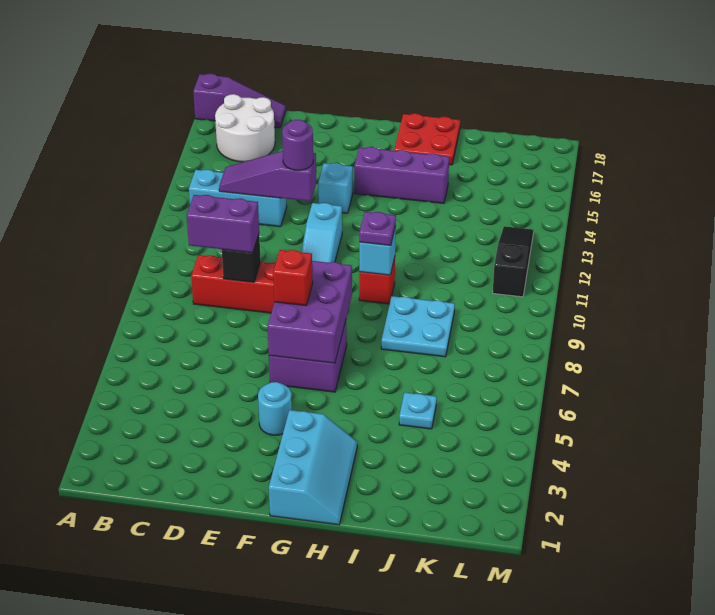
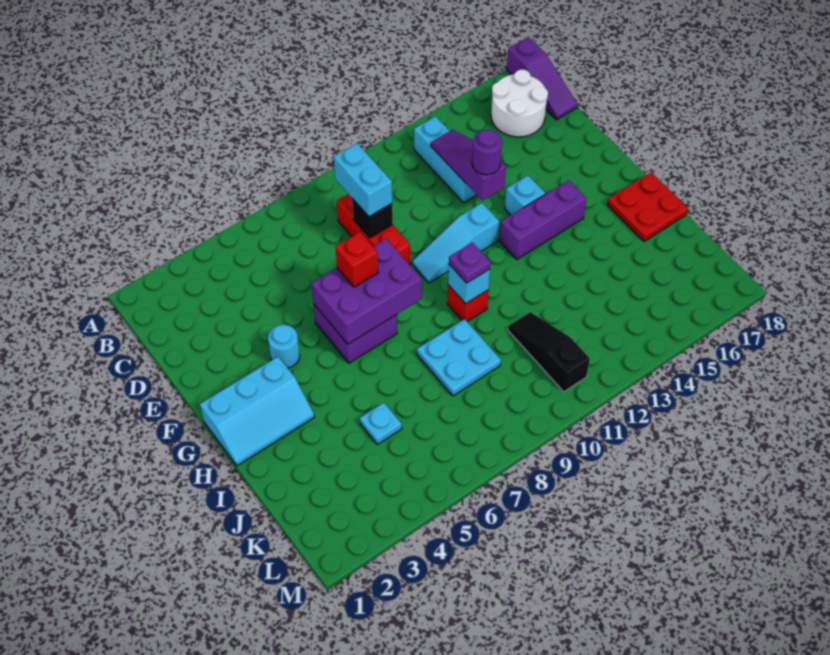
purple 1x2 brick [187,195,259,253] -> cyan 1x2 brick [334,143,392,217]
purple 1x3 brick [354,147,449,203] -> purple 1x3 brick turned to [500,180,587,260]
black 1x3 slope [493,226,533,297] -> black 1x3 slope turned to [508,312,590,392]

